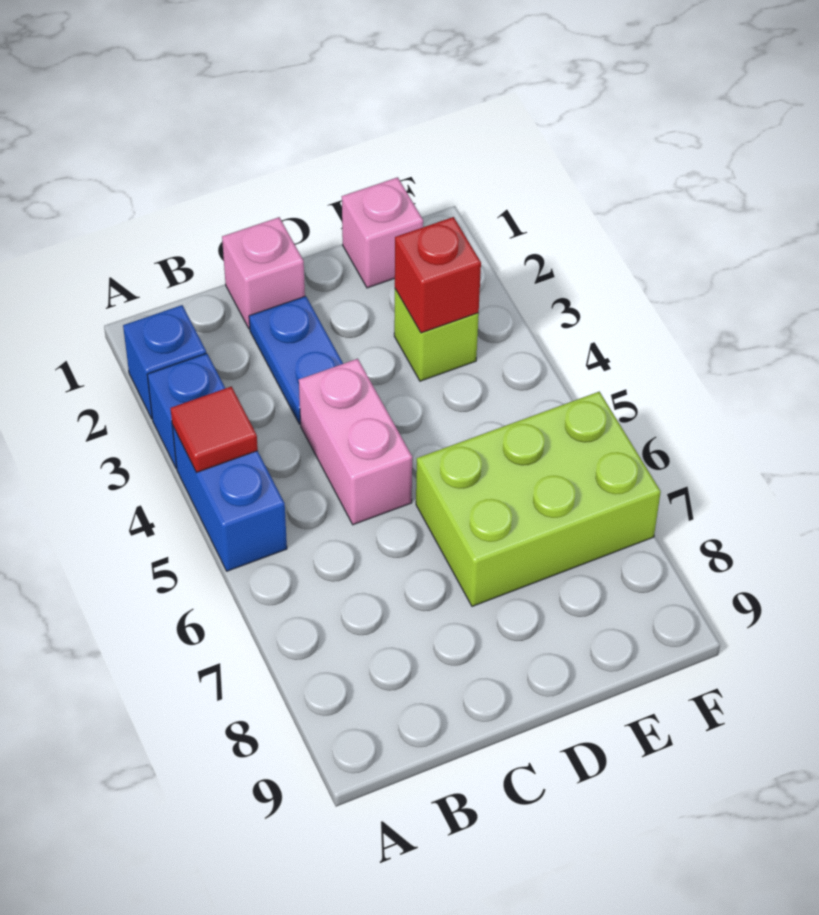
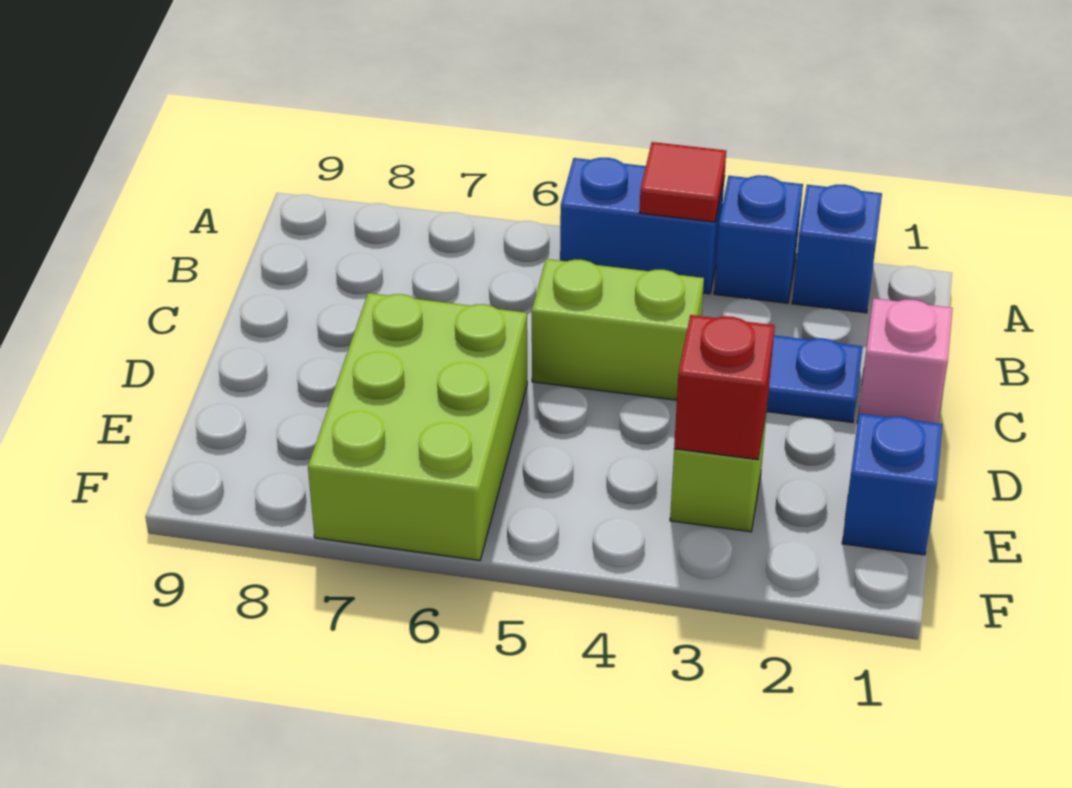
pink 1x2 brick [299,359,412,525] -> lime 1x2 brick [532,259,704,400]
pink 1x1 brick [342,177,423,288] -> blue 1x1 brick [842,414,942,555]

